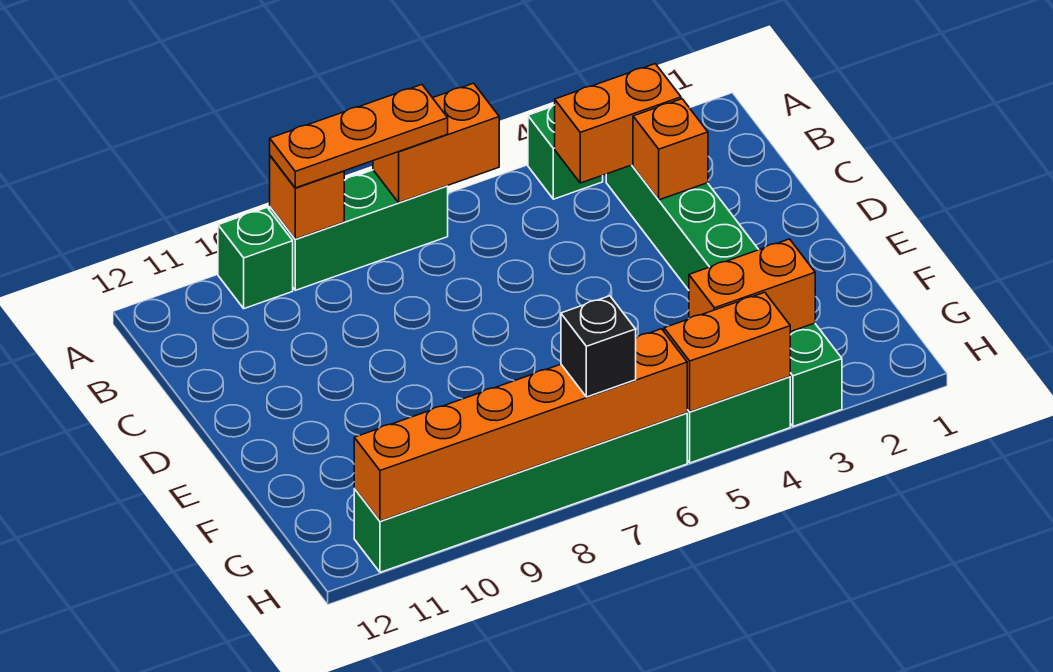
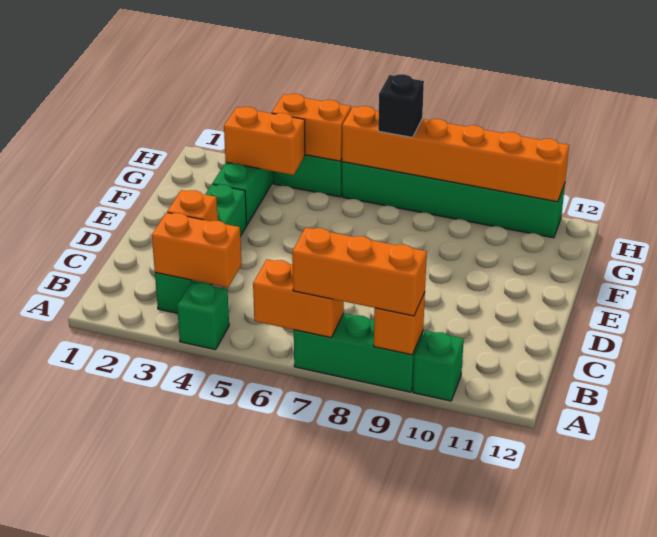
orange 1x3 plate [270,85,448,188] -> orange 1x3 brick [292,228,427,316]

